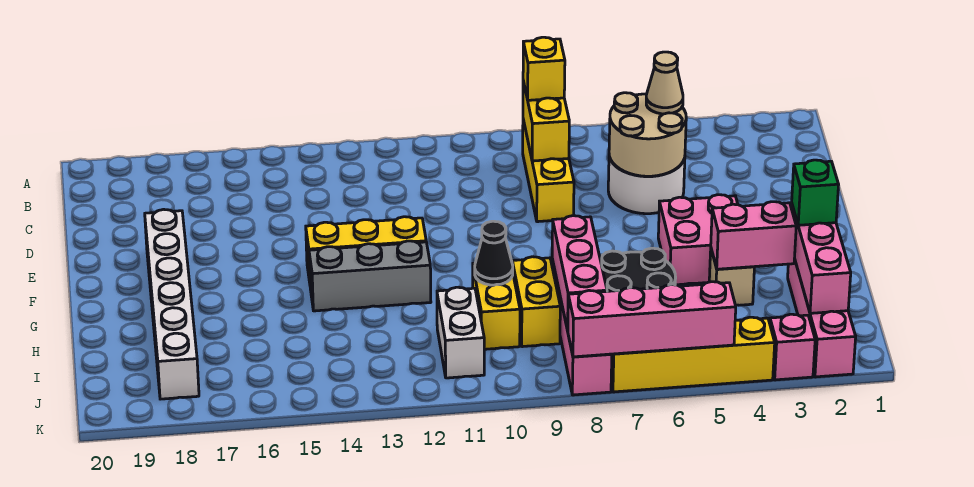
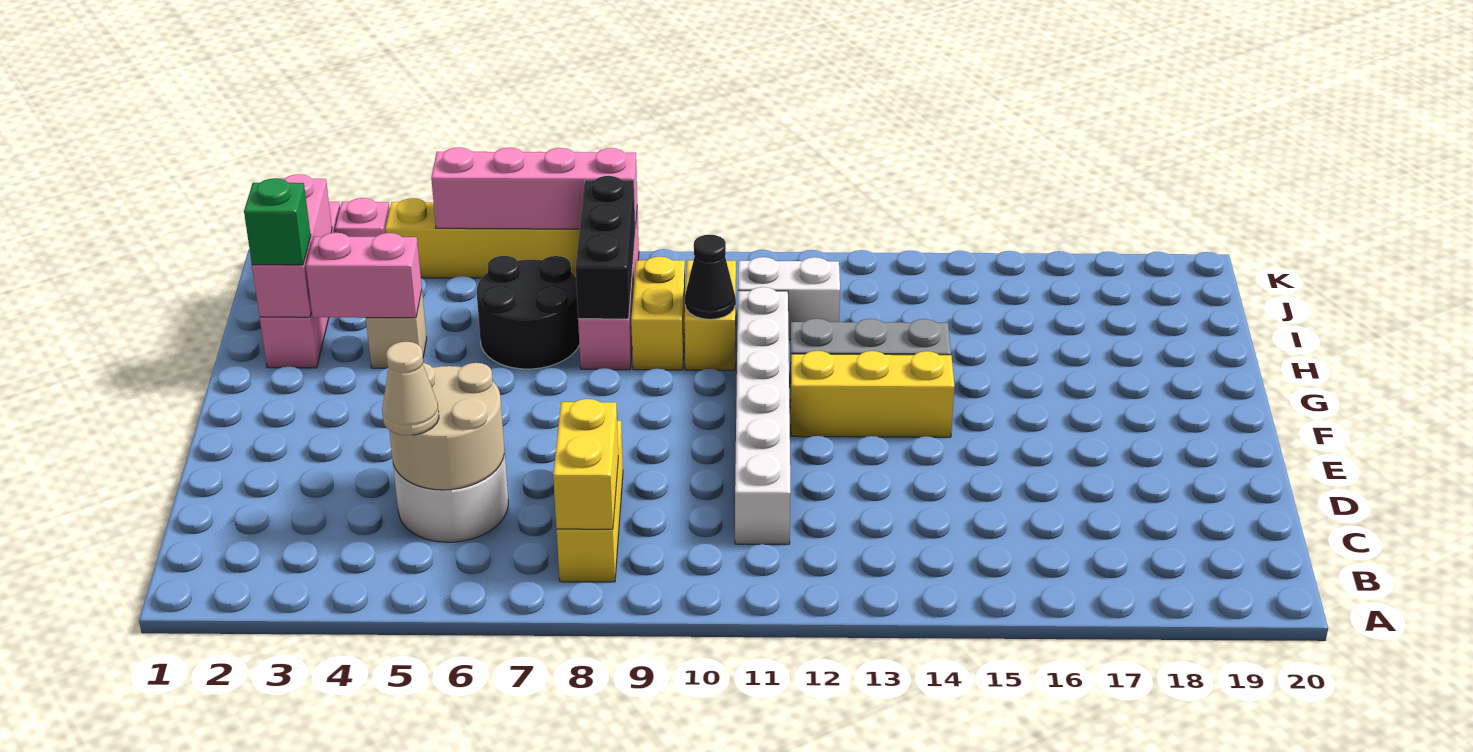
yellow 1x1 brick [523,37,565,100] -> none
white 1x6 brick [145,209,199,399] -> white 1x6 brick moved to [735,287,791,544]
pink 2x2 brick [658,195,738,285] -> none
pink 1x3 brick [552,216,607,331] -> black 1x3 brick [576,176,635,319]
white 1x2 brick [437,287,484,378] -> white 1x2 brick turned to [738,257,840,339]

